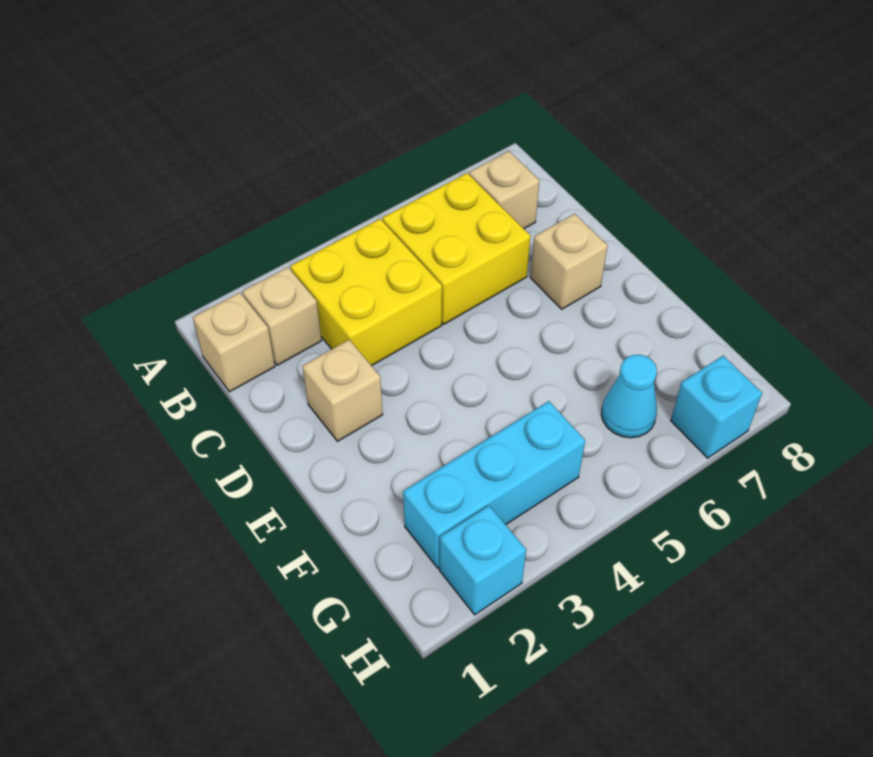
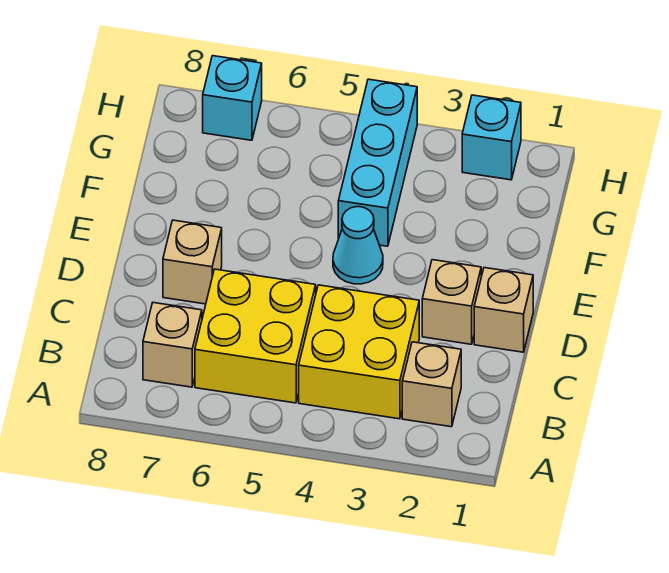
tan 1x1 brick [193,292,275,392] -> tan 1x1 brick moved to [474,268,533,352]
cyan 1x3 brick [403,401,585,568] -> cyan 1x3 brick turned to [338,79,417,246]
cyan 1x1 cone [601,355,657,438] -> cyan 1x1 cone moved to [333,207,383,284]

